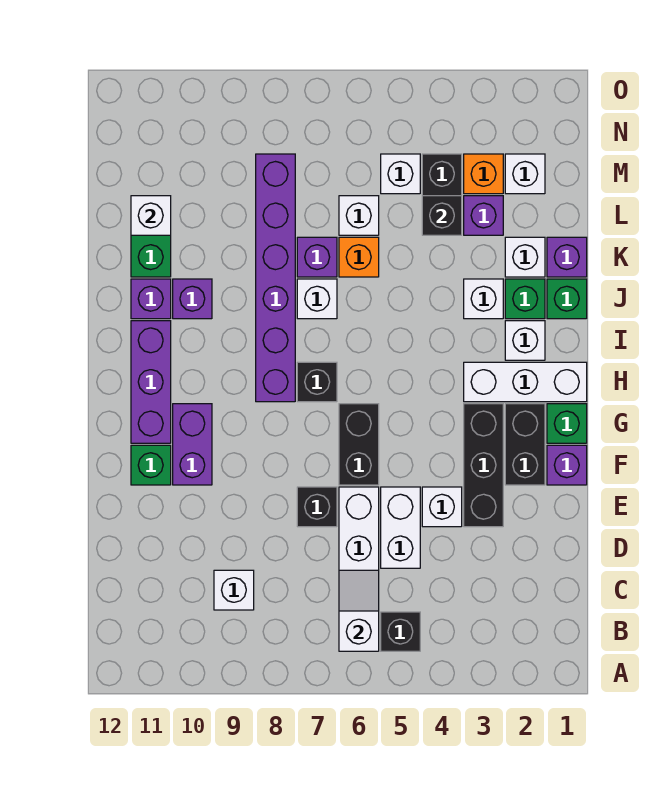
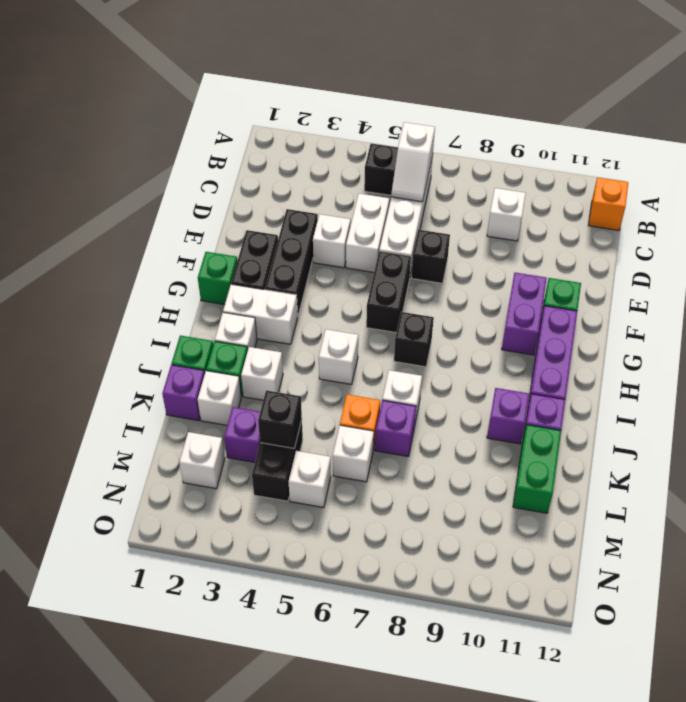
purple 1x1 brick [547,445,587,485] -> none
white 1x3 brick [464,362,587,402] -> white 1x2 brick [223,284,298,344]
purple 1x6 brick [256,154,295,402] -> none
white 1x1 brick [131,196,171,235] -> white 1x1 brick moved to [319,329,358,384]
orange 1x1 brick [464,154,503,194] -> orange 1x1 brick moved to [588,178,628,230]

